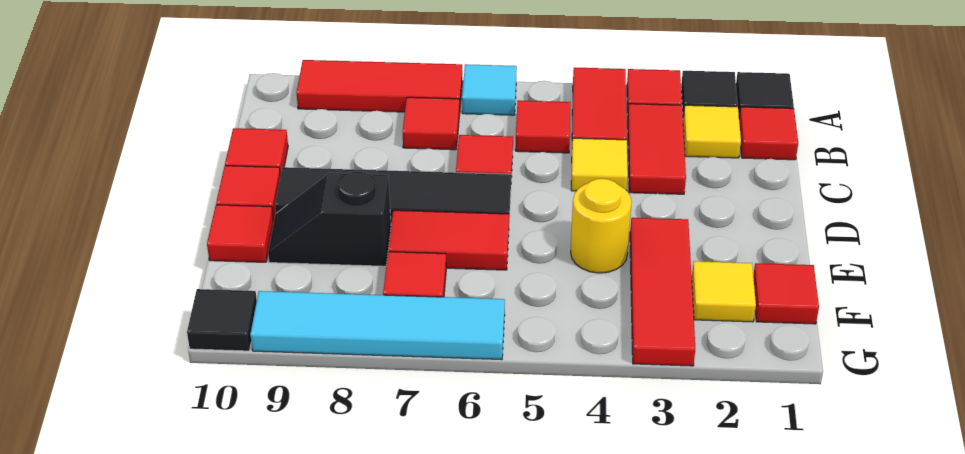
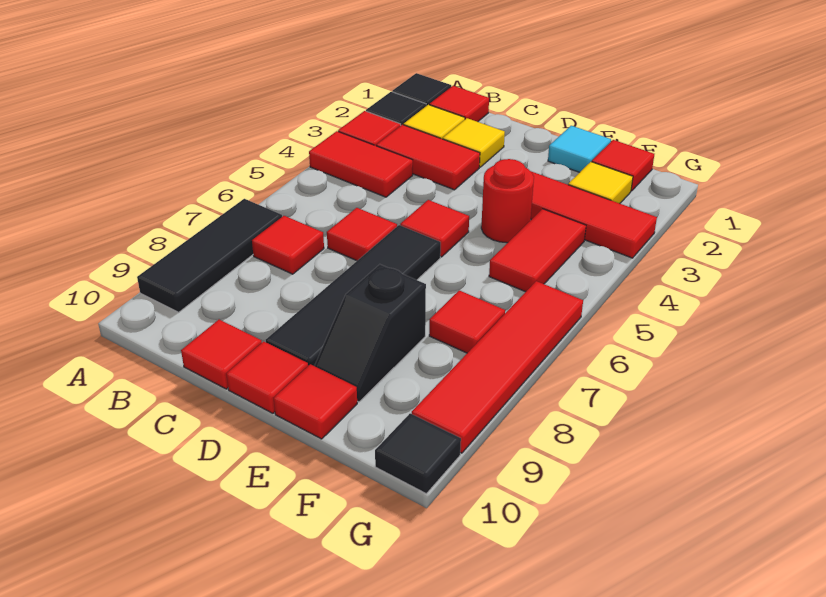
cyan 1x1 tile [462,64,517,115] -> cyan 1x1 tile moved to [548,126,611,172]
red 1x3 tile [296,60,462,113] -> black 1x3 tile [137,199,282,312]
red 1x1 tile [516,100,570,153] -> red 1x1 tile moved to [400,200,469,257]
yellow 1x1 tile [571,138,628,191] -> yellow 1x1 tile moved to [443,118,505,167]
yellow 1x1 round brick [571,179,632,273] -> red 1x1 round brick [481,159,534,243]
red 1x2 tile [388,210,509,270] -> red 1x2 tile moved to [489,209,586,292]
cyan 1x4 tile [250,291,505,360] -> red 1x4 tile [412,281,583,453]

